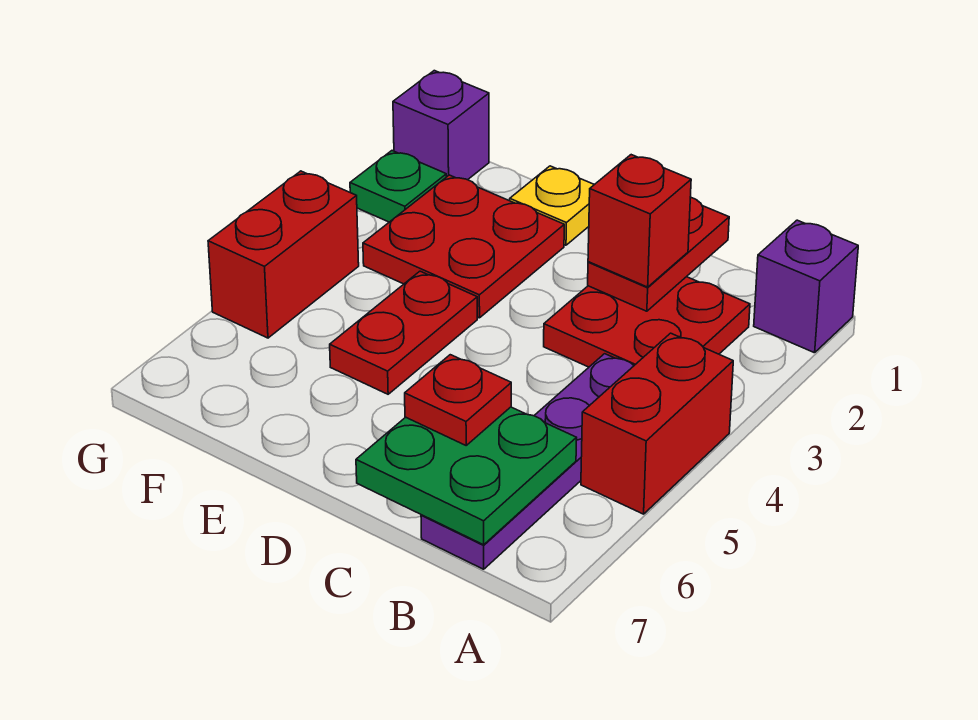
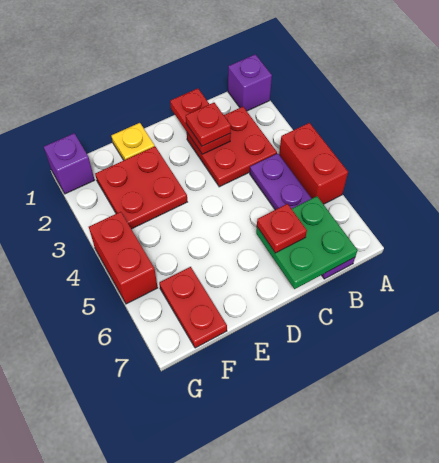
red 1x1 brick [588,155,691,287] -> red 1x1 plate [186,103,231,146]
red 1x2 plate [330,271,477,394] -> red 1x2 plate moved to [159,267,227,348]
green 1x1 plate [350,151,446,222] -> none

